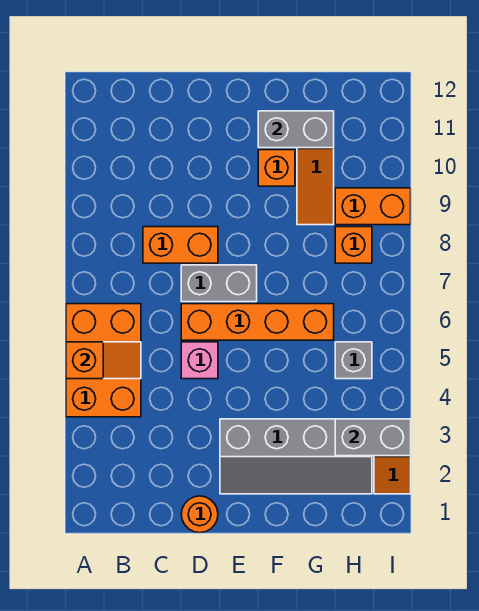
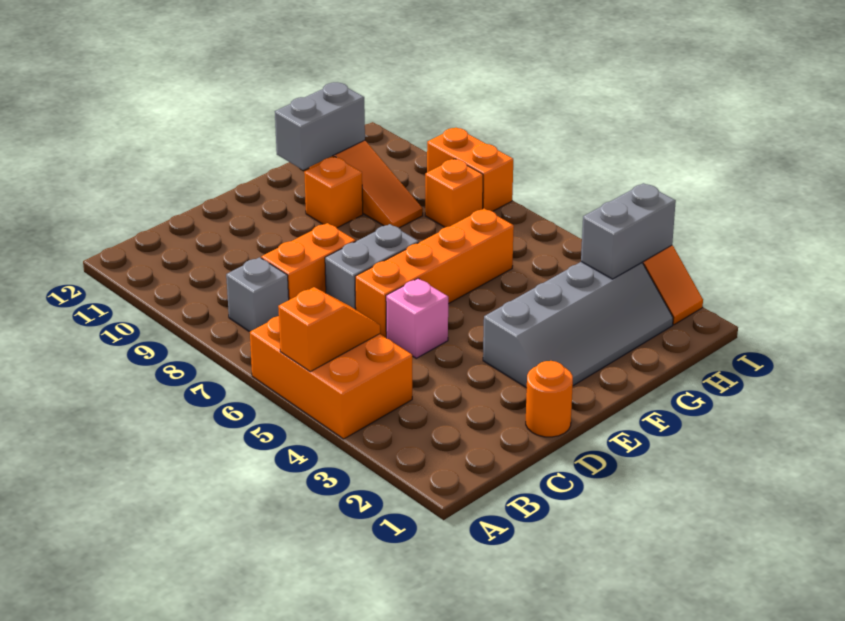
grey 1x1 brick [335,342,372,379] -> grey 1x1 brick moved to [226,257,289,332]
orange 1x2 brick [335,188,411,225] -> orange 1x2 brick turned to [427,128,513,211]

